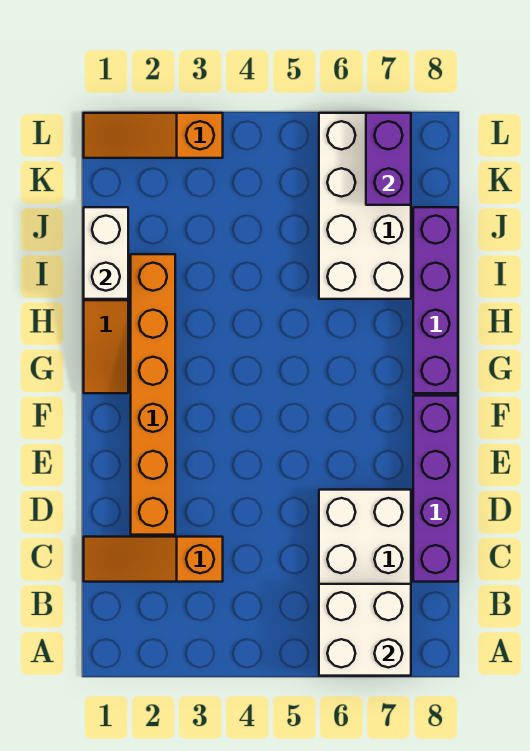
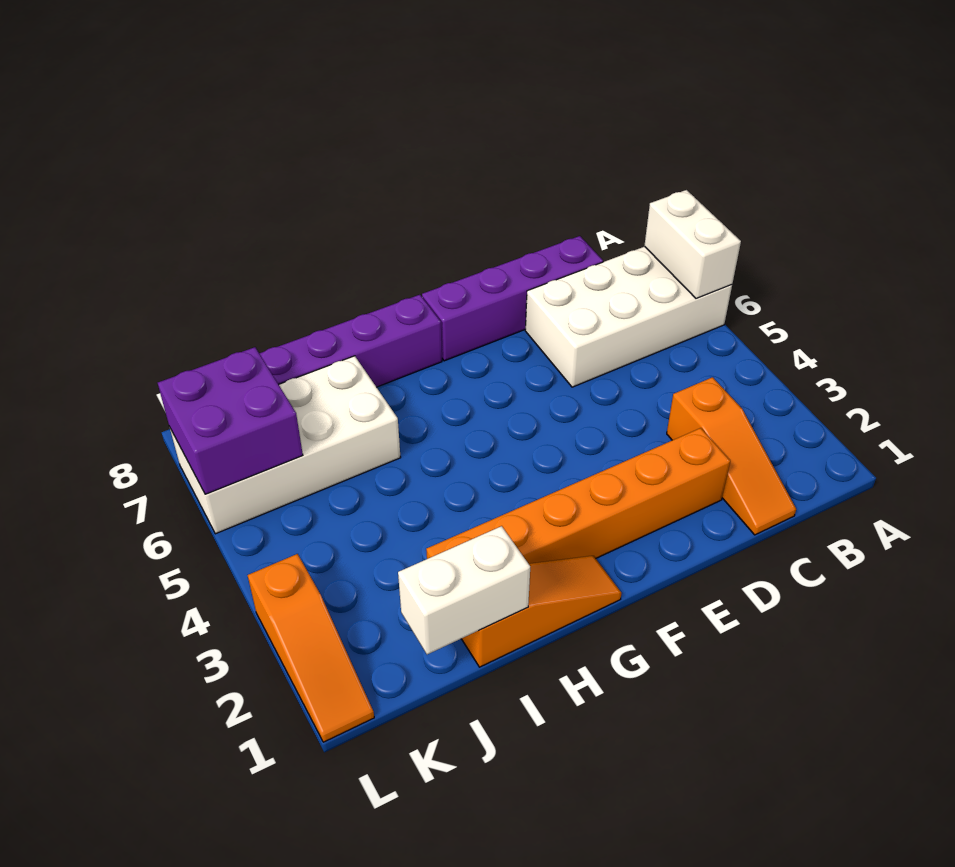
white 2x2 brick [319,584,411,676] -> white 1x2 brick [644,190,741,298]
purple 1x2 brick [366,113,411,205] -> purple 2x2 brick [158,347,303,494]

